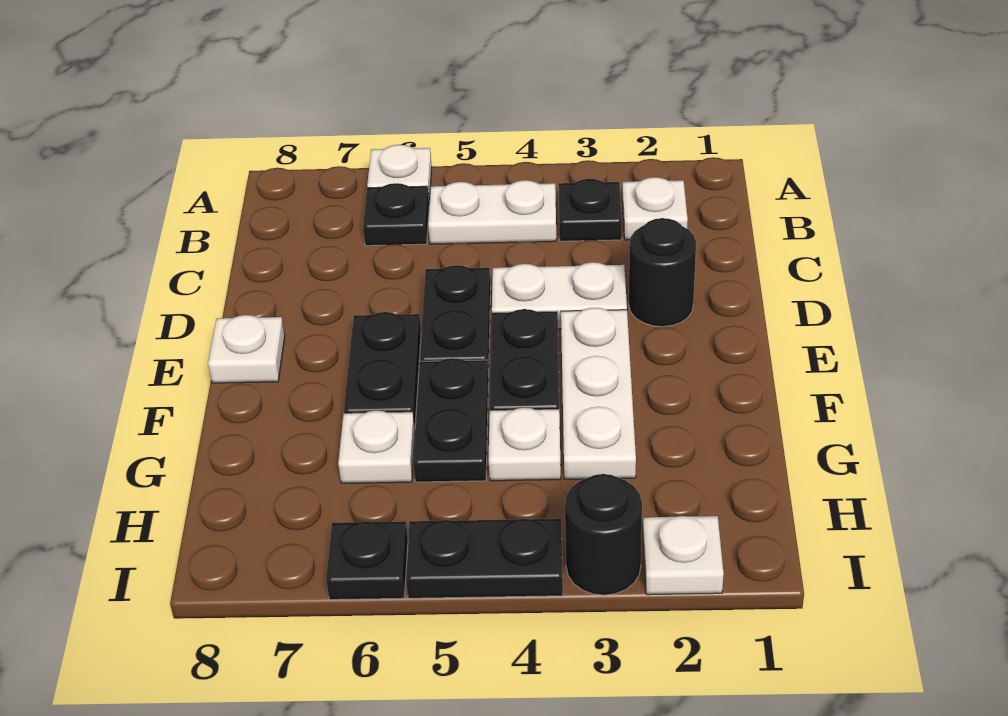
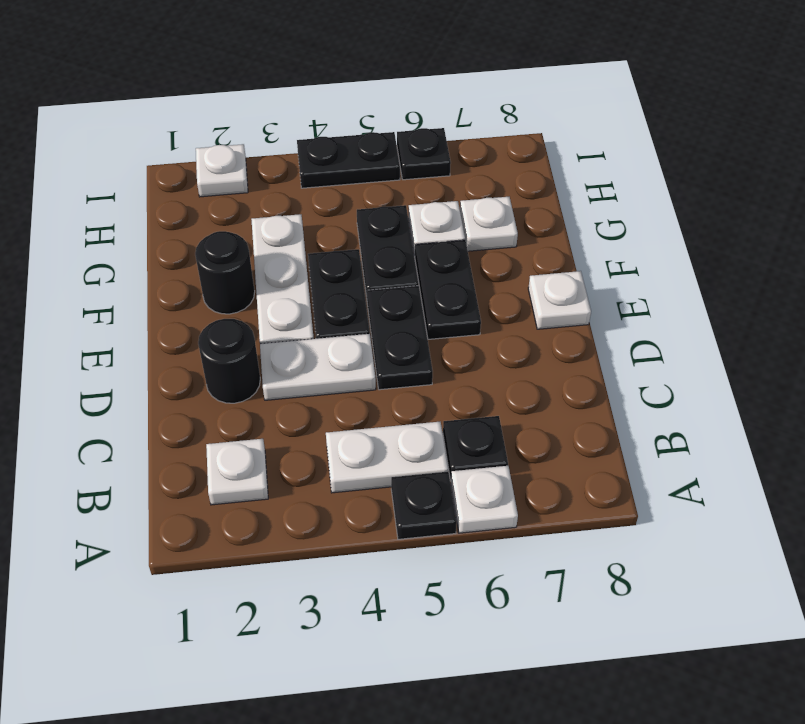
black 1x1 plate [558,179,622,241] -> black 1x1 plate moved to [391,472,457,539]
white 1x1 plate [489,408,561,481] -> white 1x1 plate moved to [460,197,518,251]
black 1x1 round brick [565,474,642,595] -> black 1x1 round brick moved to [195,231,255,314]

